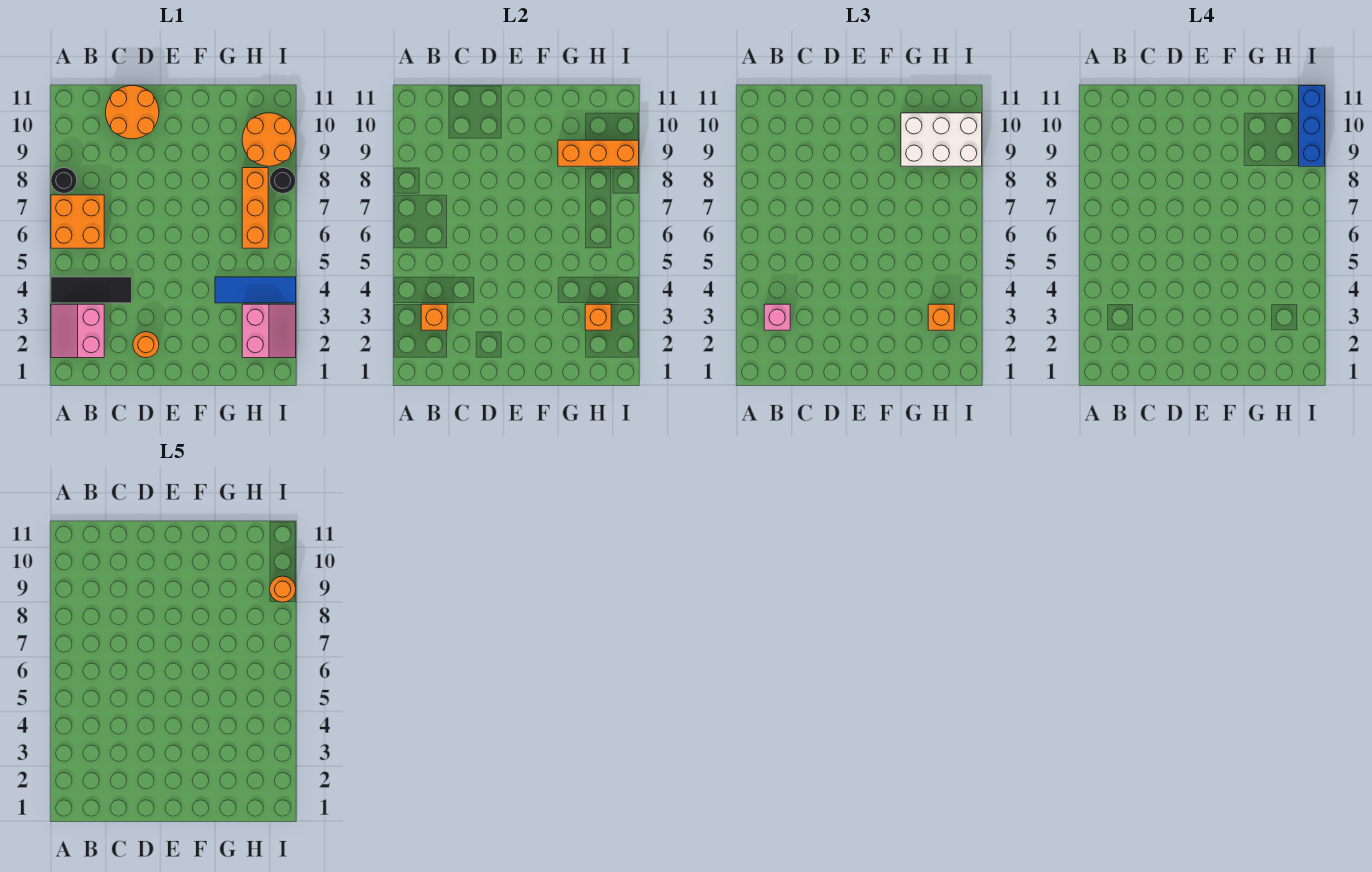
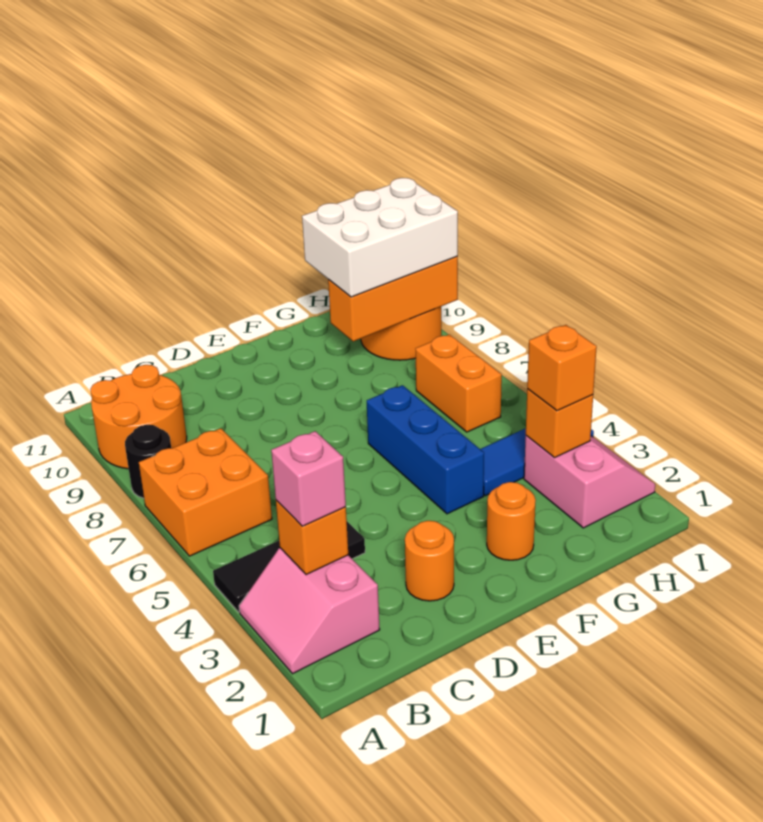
orange 2x2 round brick [106,86,159,139] -> orange 2x2 round brick moved to [90,365,187,469]
orange 1x3 brick [242,168,268,248] -> orange 1x2 brick [416,334,502,432]
black 1x1 round brick [270,168,296,194] -> none
blue 1x3 brick [1299,86,1325,166] -> blue 1x3 brick moved to [367,385,484,514]
orange 1x1 round brick [270,576,296,602] -> orange 1x1 round brick moved to [487,482,536,560]

